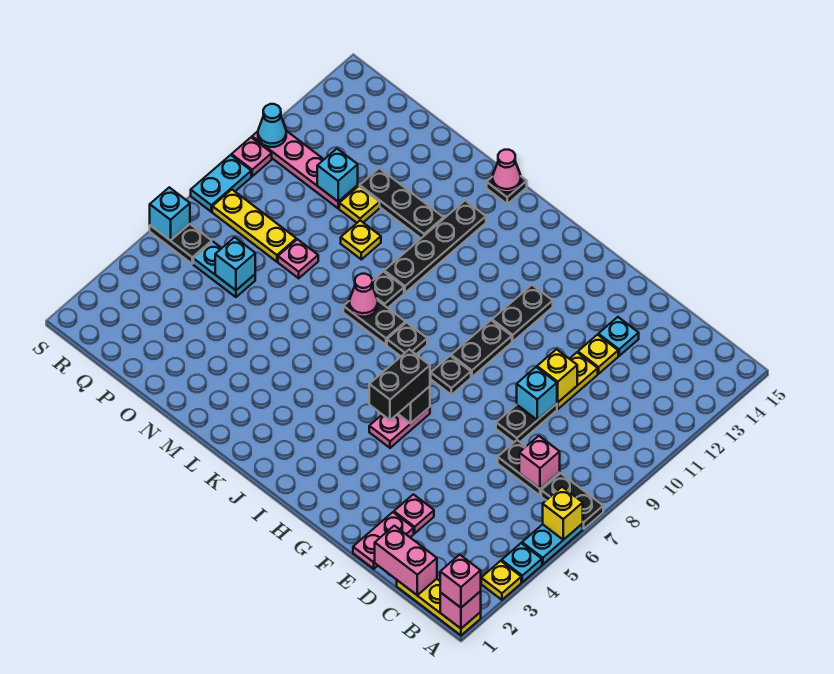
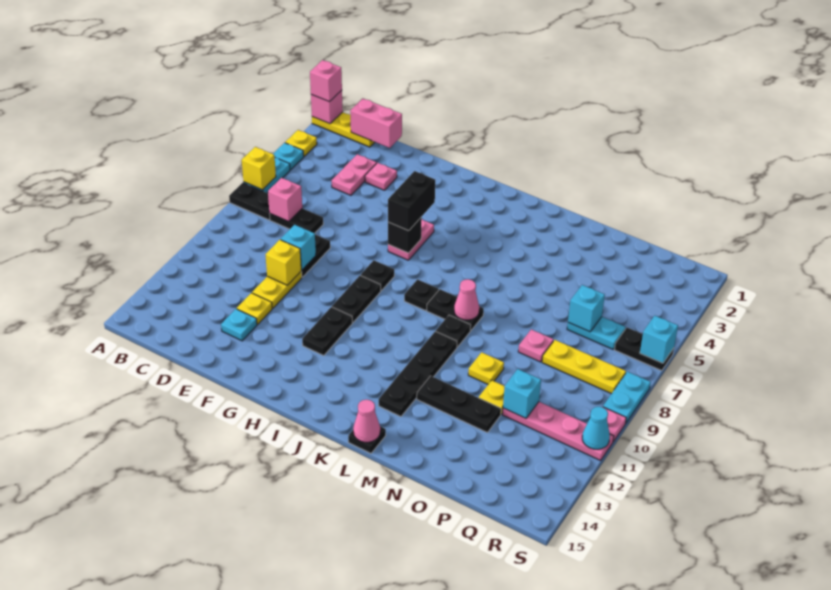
pink 1x2 plate [353,512,414,569] -> pink 1x2 plate moved to [331,154,377,195]

